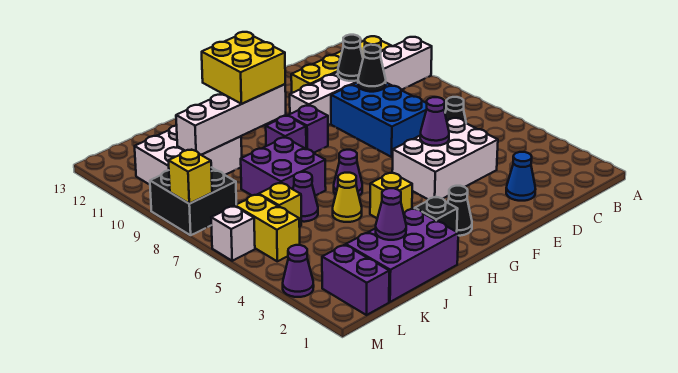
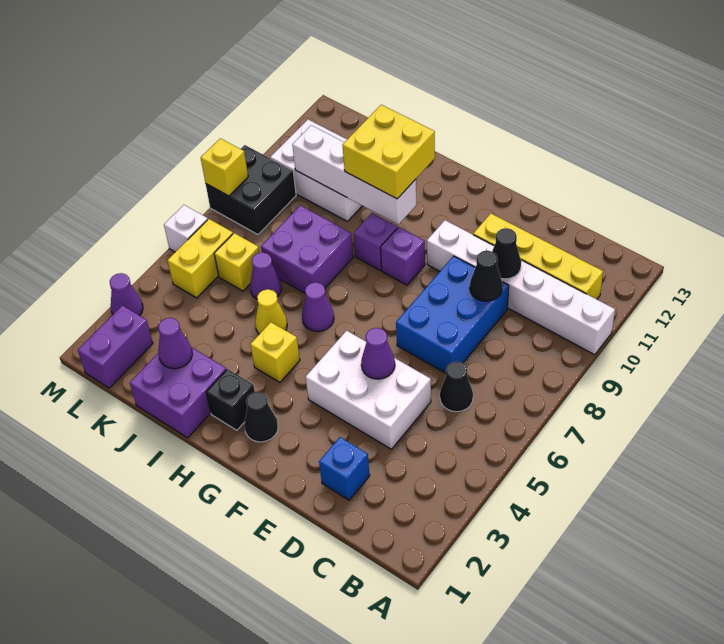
blue 1x1 cone [506,152,535,201] -> blue 1x1 brick [319,437,370,500]
purple 2x3 brick [346,208,458,302] -> purple 2x2 brick [130,347,226,438]

